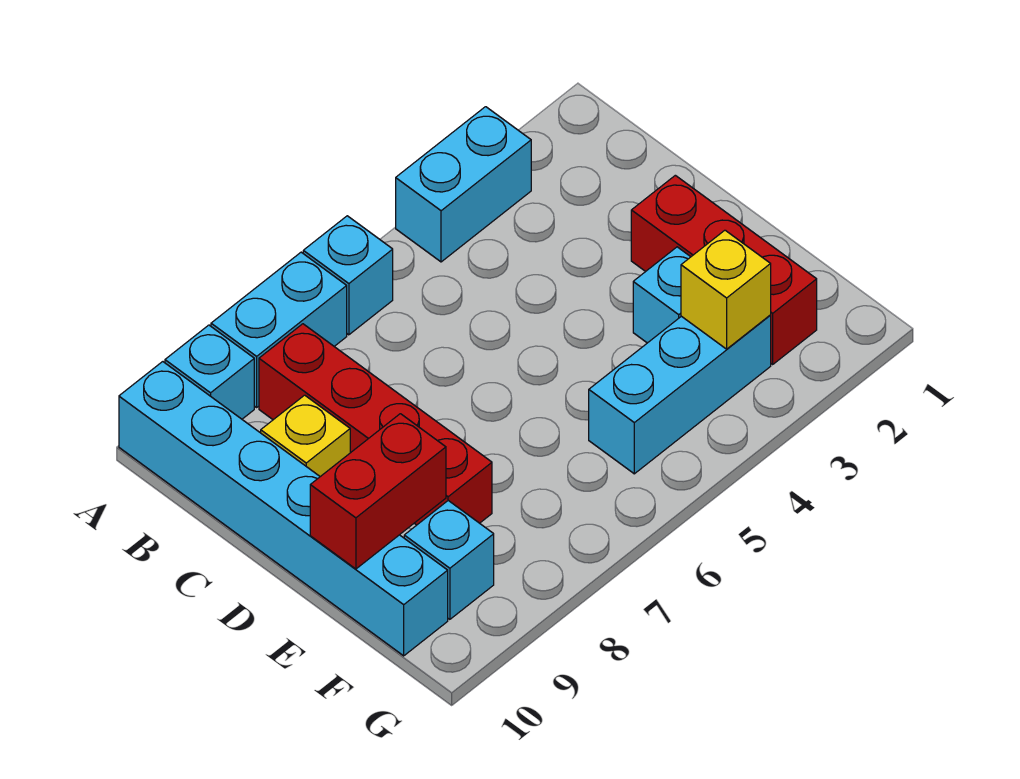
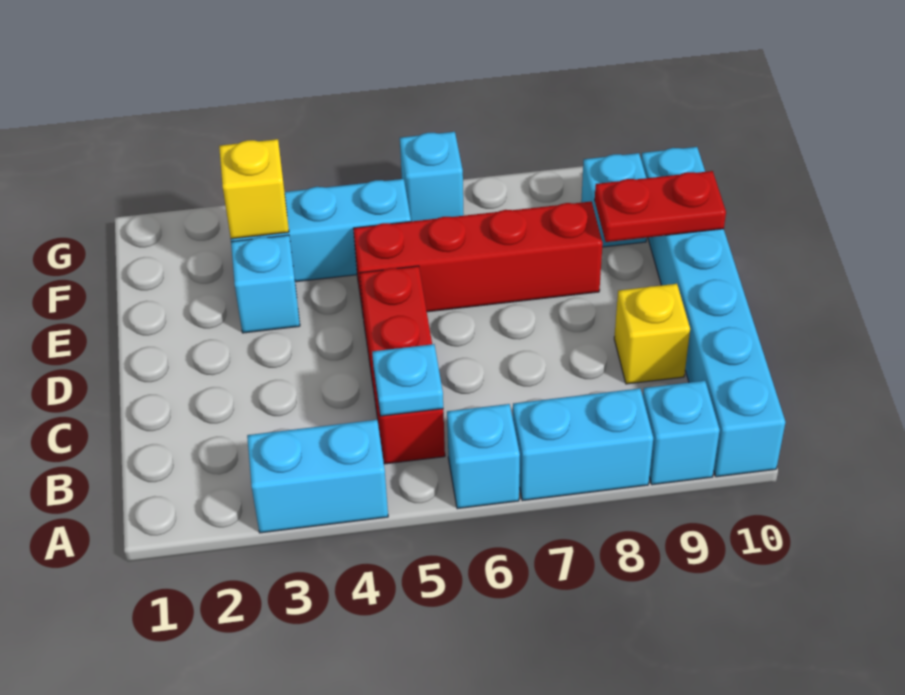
none -> cyan 1x1 plate [372,344,443,416]
red 1x4 brick [259,324,492,525] -> red 1x4 brick turned to [353,202,603,313]
red 1x3 brick [631,175,817,364] -> red 1x3 brick moved to [360,266,445,464]
red 1x2 brick [310,414,446,569] -> red 1x2 plate [595,171,726,242]
none -> cyan 1x1 brick [400,132,464,221]

